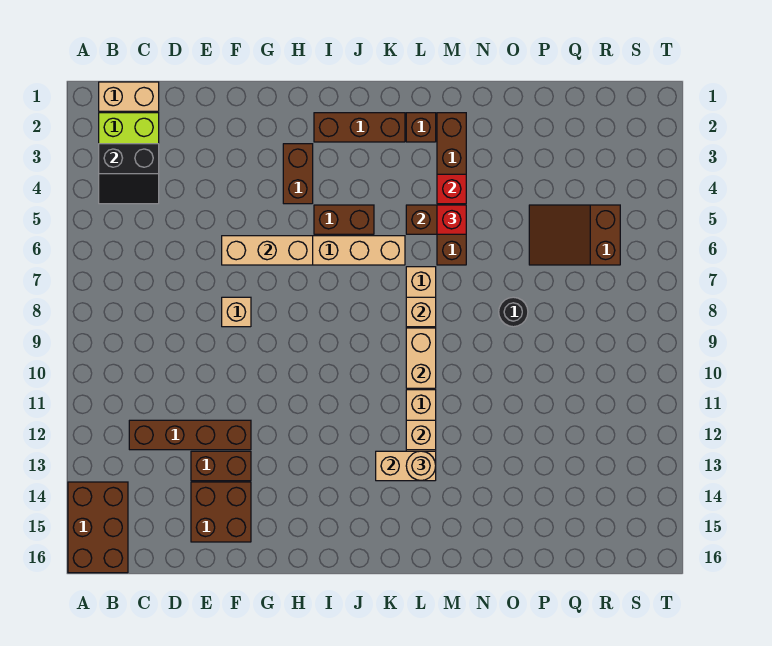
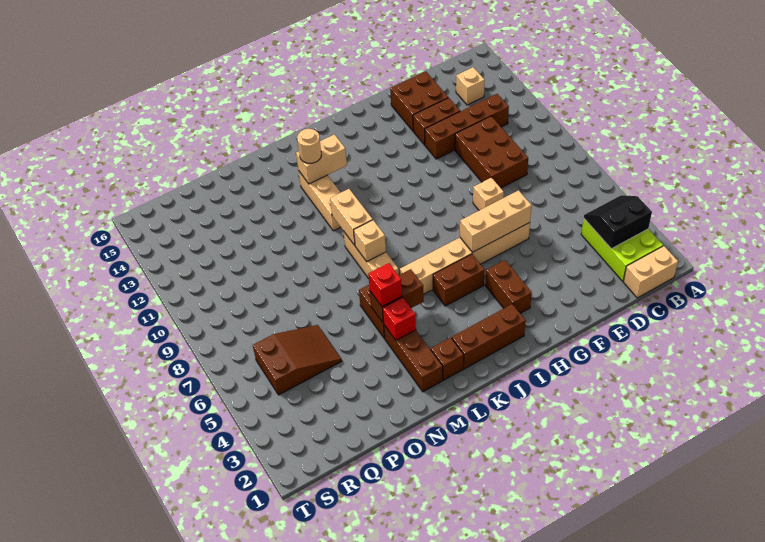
brown 2x3 brick [68,482,128,573] -> brown 2x3 brick moved to [455,116,528,188]
tan 1x1 brick [406,420,436,450] -> tan 1x1 brick moved to [456,67,485,105]
black 1x1 round brick [499,297,528,327] -> none

